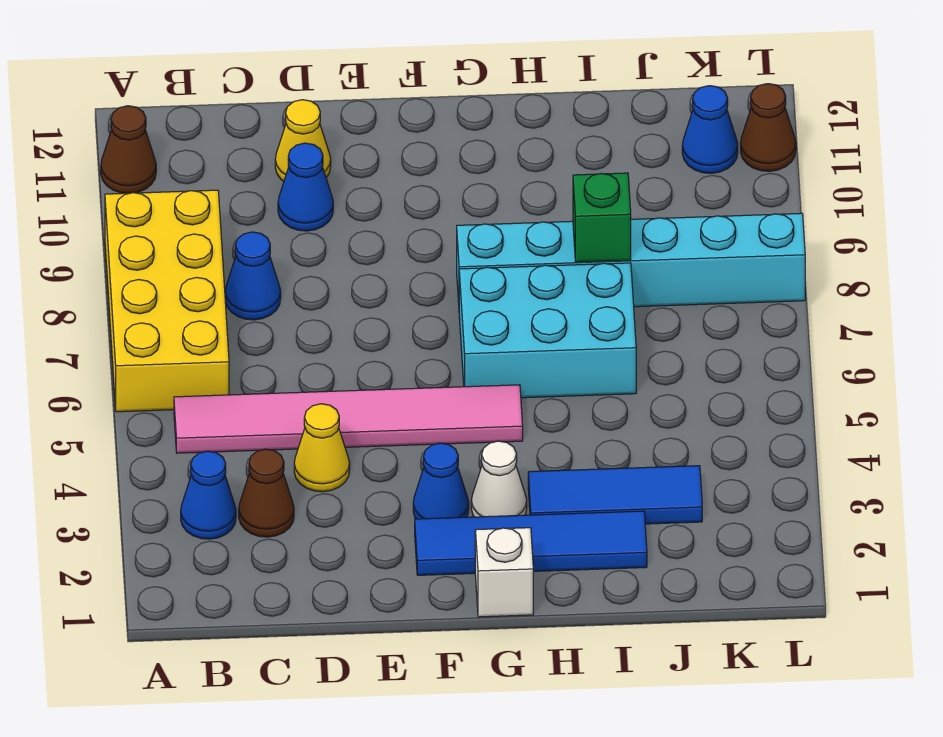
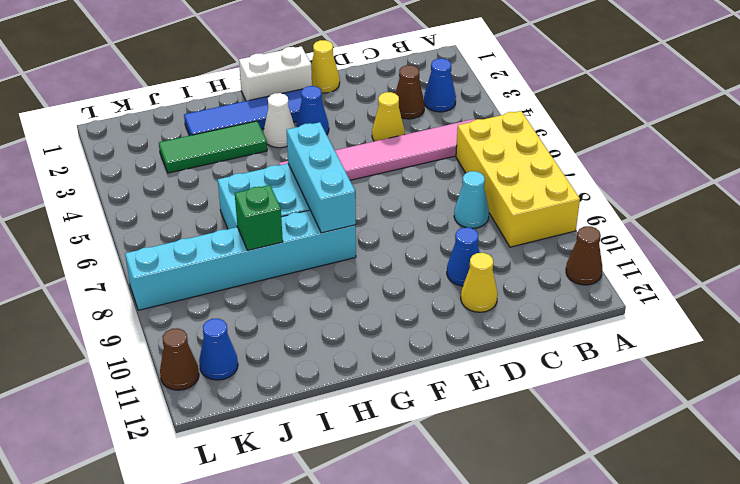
blue 1x1 cone [225,232,281,320] -> cyan 1x1 cone [454,171,489,228]
none -> yellow 1x1 cone [311,40,340,93]
white 1x1 brick [475,528,533,617] -> white 1x2 brick [239,46,312,101]
none -> cyan 1x3 brick [287,122,356,233]
blue 1x3 tile [528,466,702,524] -> green 1x3 tile [159,121,267,173]

